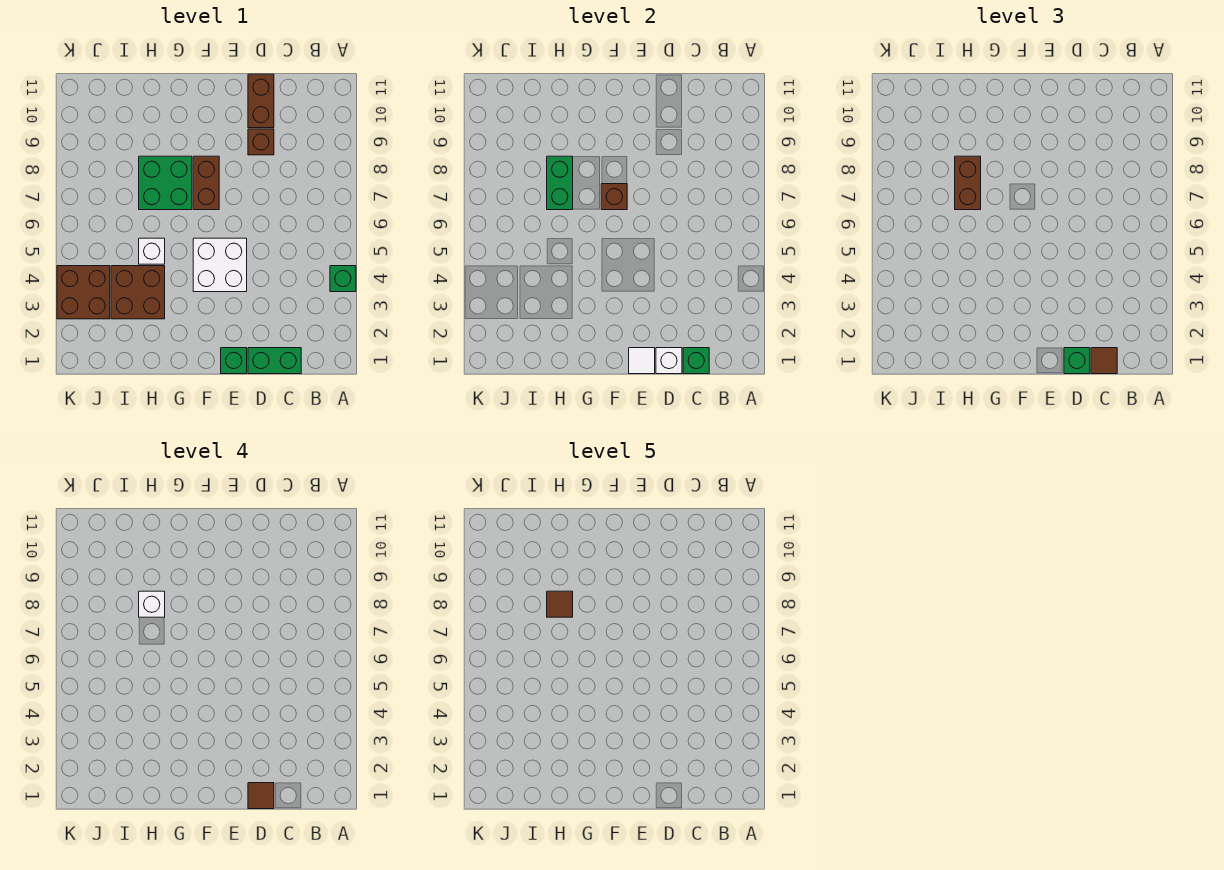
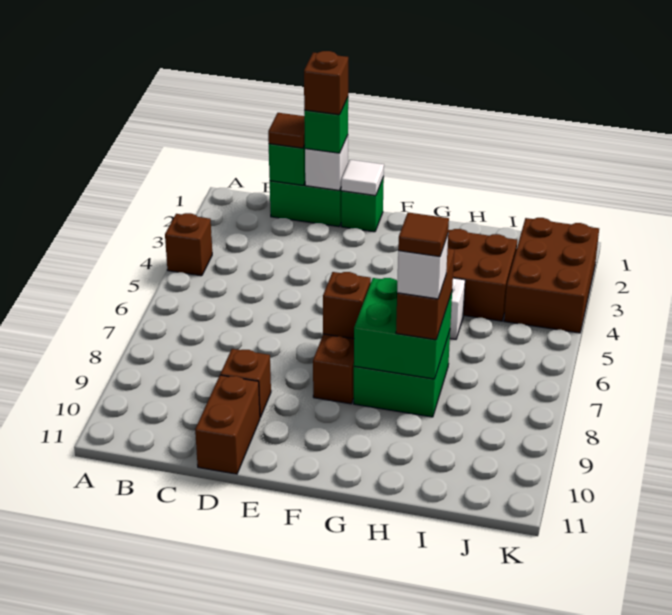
green 1x1 brick [330,266,356,292] -> brown 1x1 brick [165,213,212,276]
brown 1x1 tile [248,783,274,809] -> brown 1x1 brick [304,51,348,115]
white 2x2 brick [193,238,247,292] -> none
green 1x2 brick [547,156,573,210] -> green 2x2 brick [354,278,452,379]
brown 2x2 brick [57,266,110,319] -> brown 2x3 brick [504,218,599,333]

